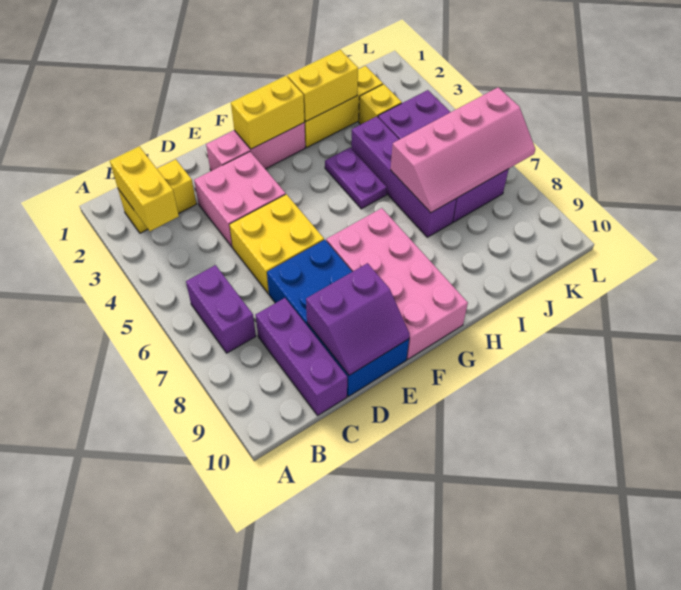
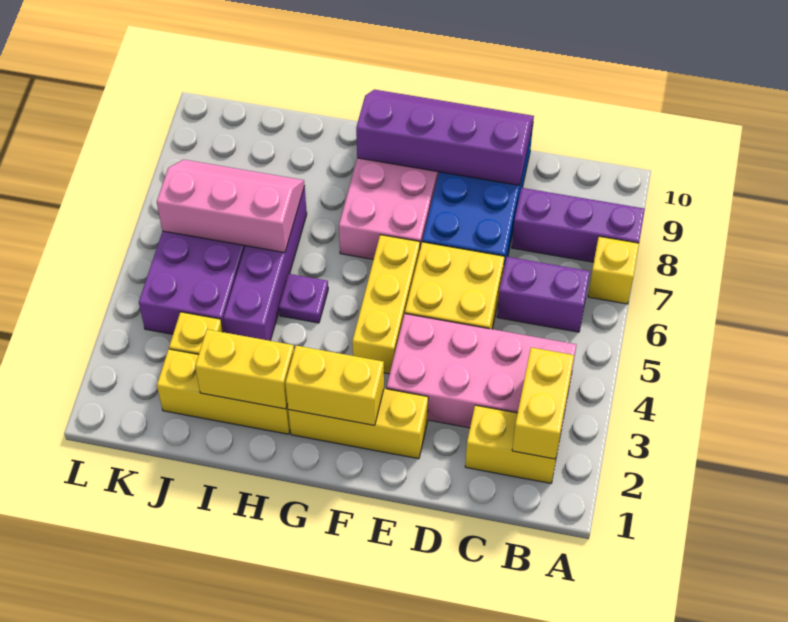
none -> yellow 1x1 brick [588,236,639,304]
purple 1x2 brick [186,265,256,353] -> purple 1x2 brick turned to [497,257,590,332]
purple 1x3 brick [256,298,347,415] -> purple 1x3 brick turned to [512,188,645,262]
pink 2x2 brick [194,152,286,247] -> pink 2x4 brick [387,314,576,435]
purple 2x2 slope [306,263,410,375] -> purple 2x4 slope [356,90,534,185]
pink 1x3 brick [206,123,305,171] -> yellow 1x3 brick [288,389,428,459]
none -> yellow 1x3 brick [352,235,420,374]
purple 1x2 plate [325,148,387,209] -> purple 1x1 plate [279,274,328,323]
pink 2x4 slope [391,87,535,213] -> pink 2x3 slope [157,160,305,253]

